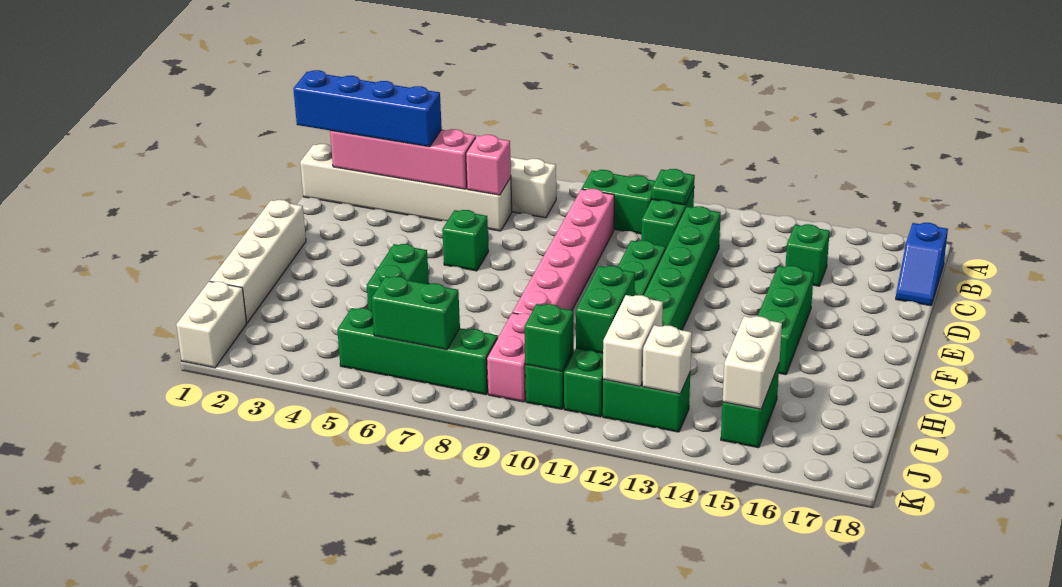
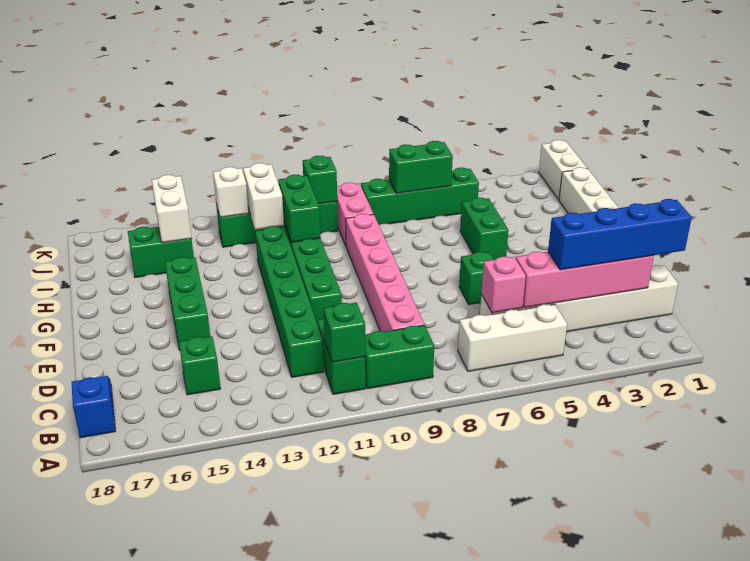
green 1x1 plate [652,169,695,205] -> green 1x1 brick [324,303,365,362]
green 1x2 brick [721,364,779,448] -> green 1x2 brick turned to [128,227,194,277]

